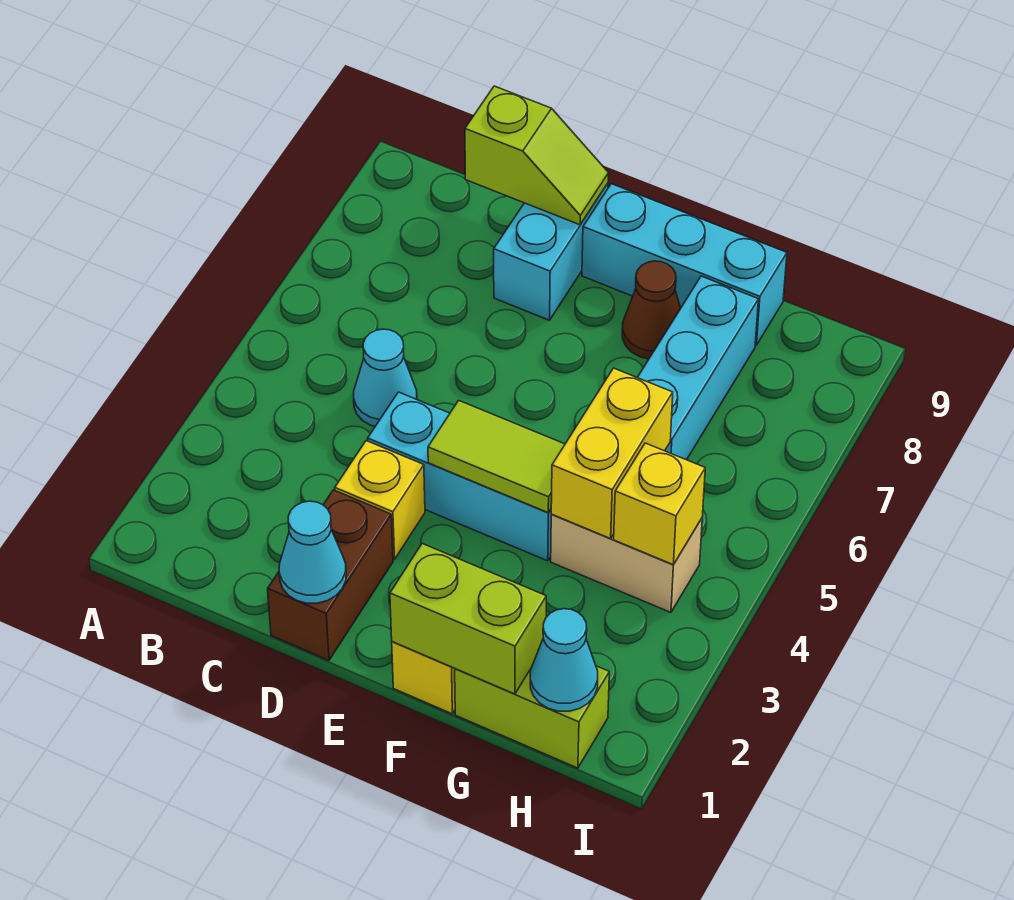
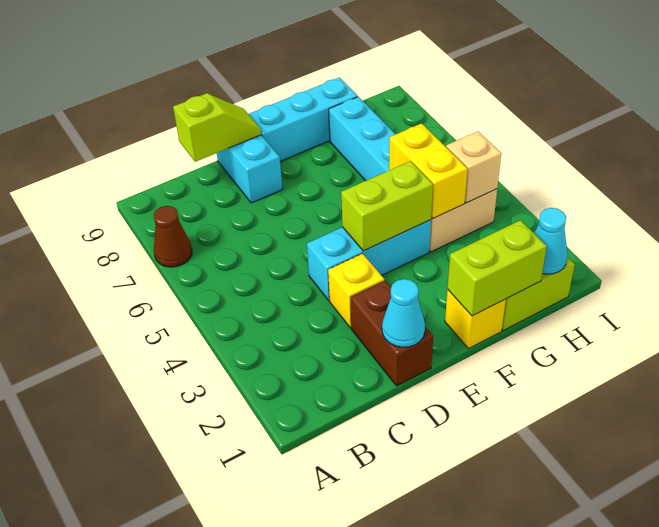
cyan 1x1 cone [354,329,417,426] -> none
lime 1x2 tile [428,400,565,512] -> lime 1x2 brick [341,161,433,251]
brown 1x1 cone [622,261,681,359] -> brown 1x1 cone moved to [154,206,192,267]
yellow 1x1 brick [614,443,705,565] -> tan 1x1 brick [446,131,501,203]

